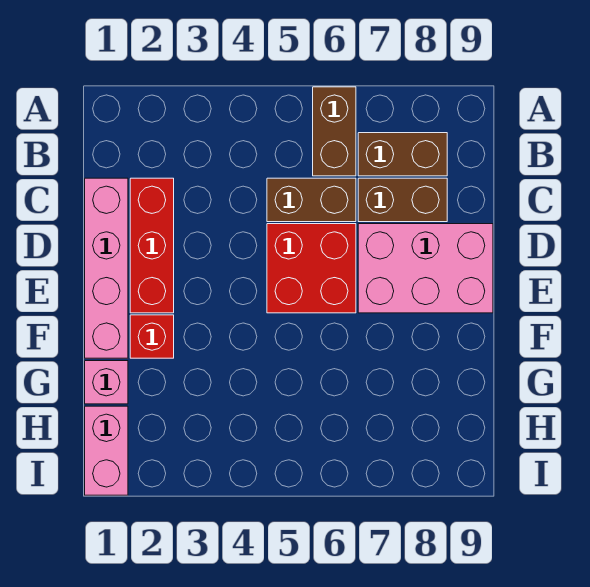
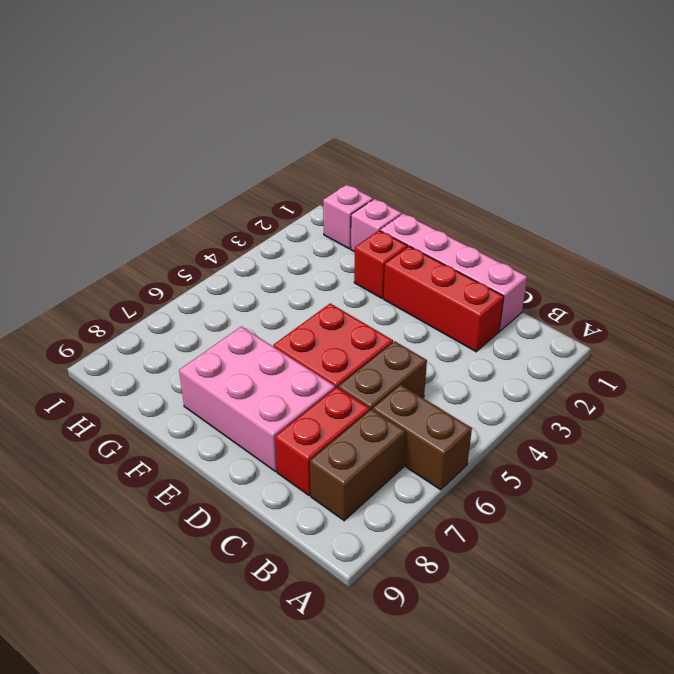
brown 1x2 brick [358,178,447,222] -> red 1x2 brick [275,387,370,495]
pink 2x3 brick [358,224,493,313] -> pink 2x3 brick turned to [179,326,335,472]
pink 1x2 brick [85,406,128,495] -> pink 1x1 brick [323,185,373,249]

